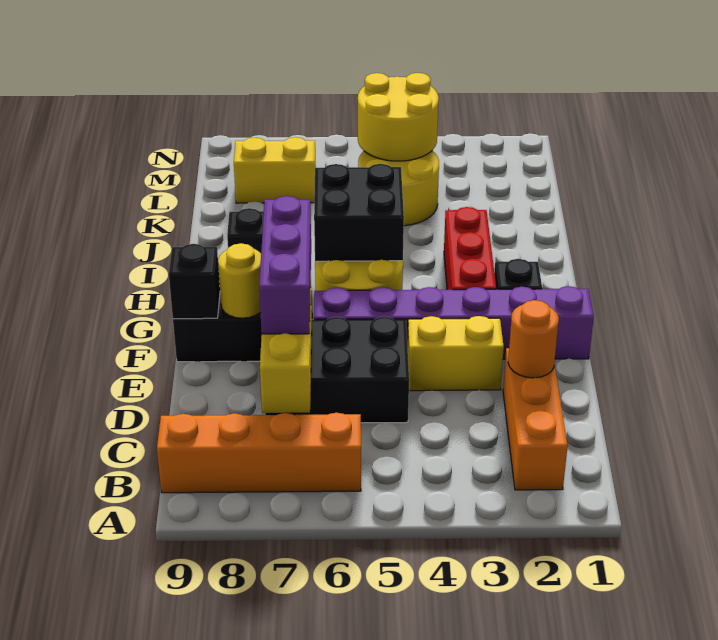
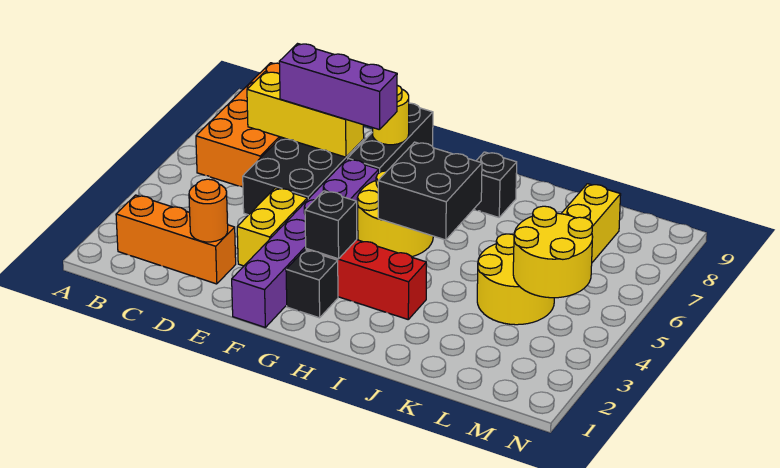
orange 1x4 brick [157,413,361,493] -> orange 2x4 brick [196,63,281,187]
black 1x1 brick [169,244,220,319] -> black 1x1 brick moved to [305,191,357,259]

